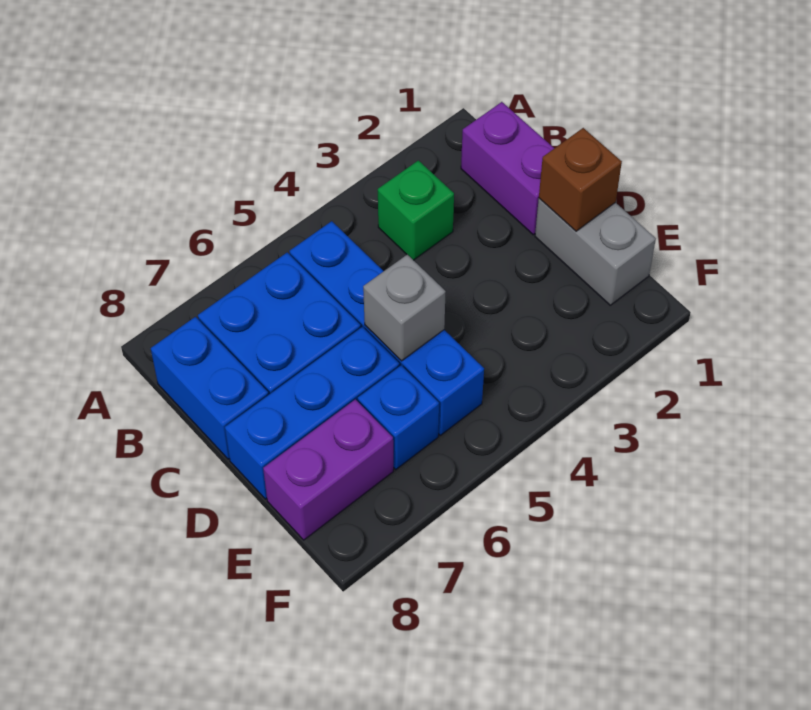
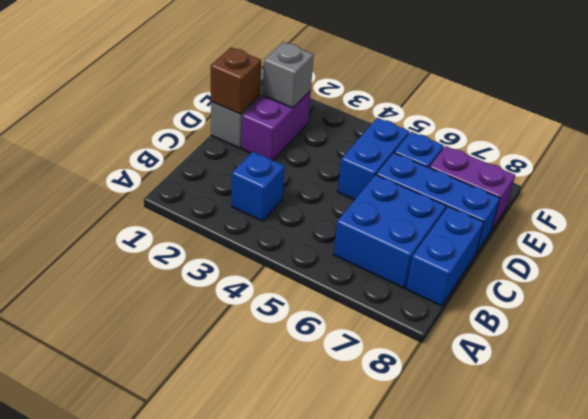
purple 1x2 brick [461,102,554,235] -> purple 1x2 brick moved to [242,90,311,160]
green 1x1 brick [378,160,454,260] -> blue 1x1 brick [232,152,285,221]
blue 1x4 brick [289,221,484,435] -> blue 1x2 brick [338,118,409,200]
grey 1x1 brick [363,255,446,361] -> grey 1x1 brick moved to [263,42,314,108]

